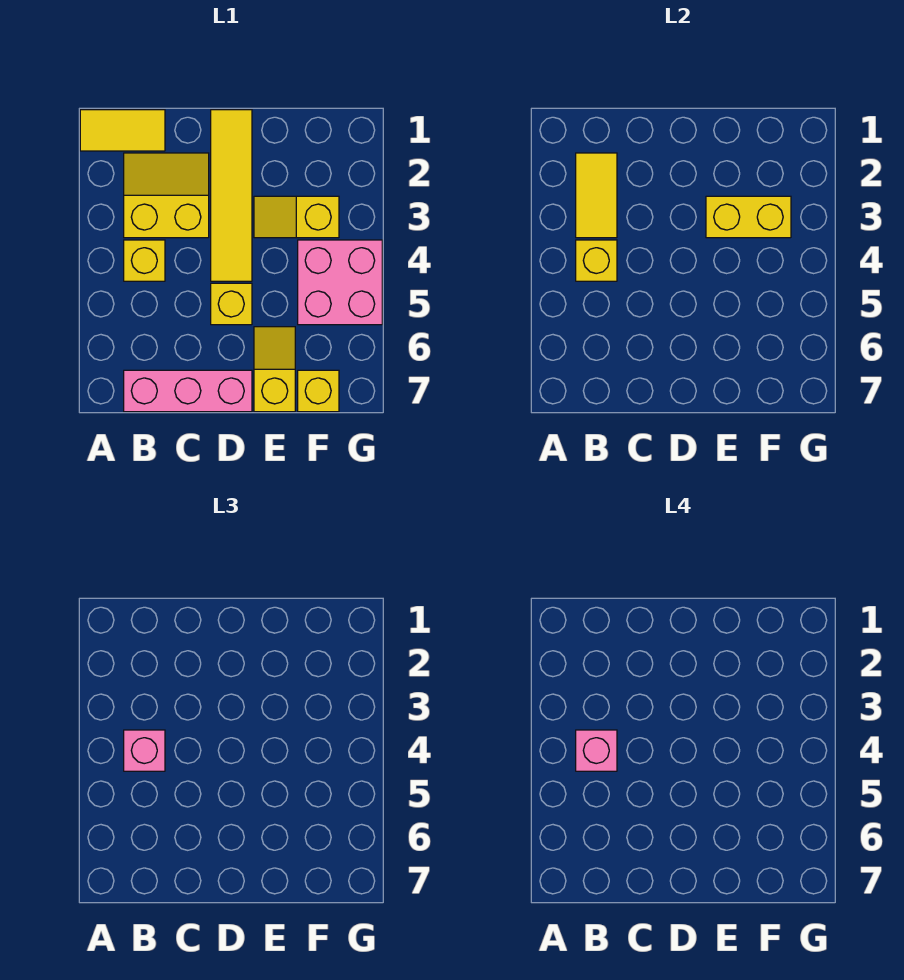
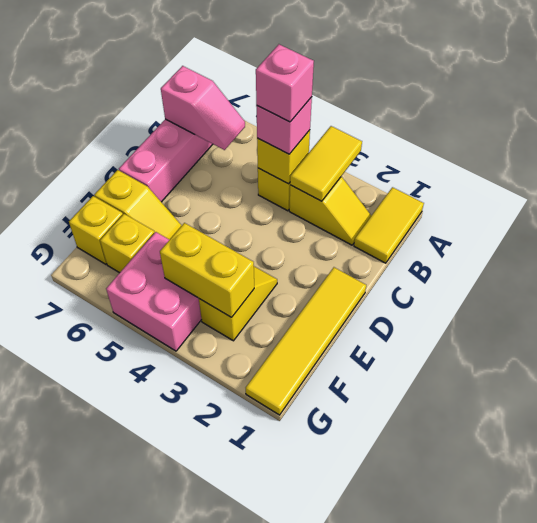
yellow 2x2 slope [124,153,209,238] -> yellow 1x2 slope [289,177,371,245]
yellow 1x2 tile [576,153,617,238] -> yellow 1x2 tile turned to [290,126,362,201]
none -> pink 1x2 slope [161,66,245,150]
yellow 1x4 tile [211,110,252,281] -> yellow 1x4 tile turned to [246,267,366,415]
yellow 1x1 brick [211,283,252,325] -> yellow 1x1 brick moved to [100,214,154,273]
yellow 1x2 brick [706,196,791,238] -> yellow 1x2 brick turned to [160,223,254,317]

